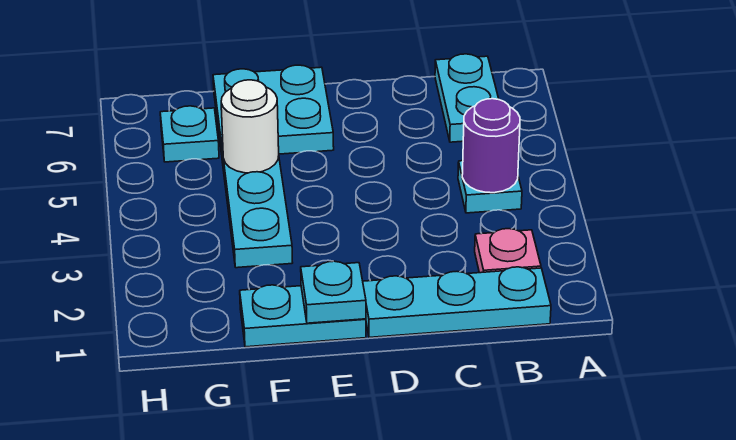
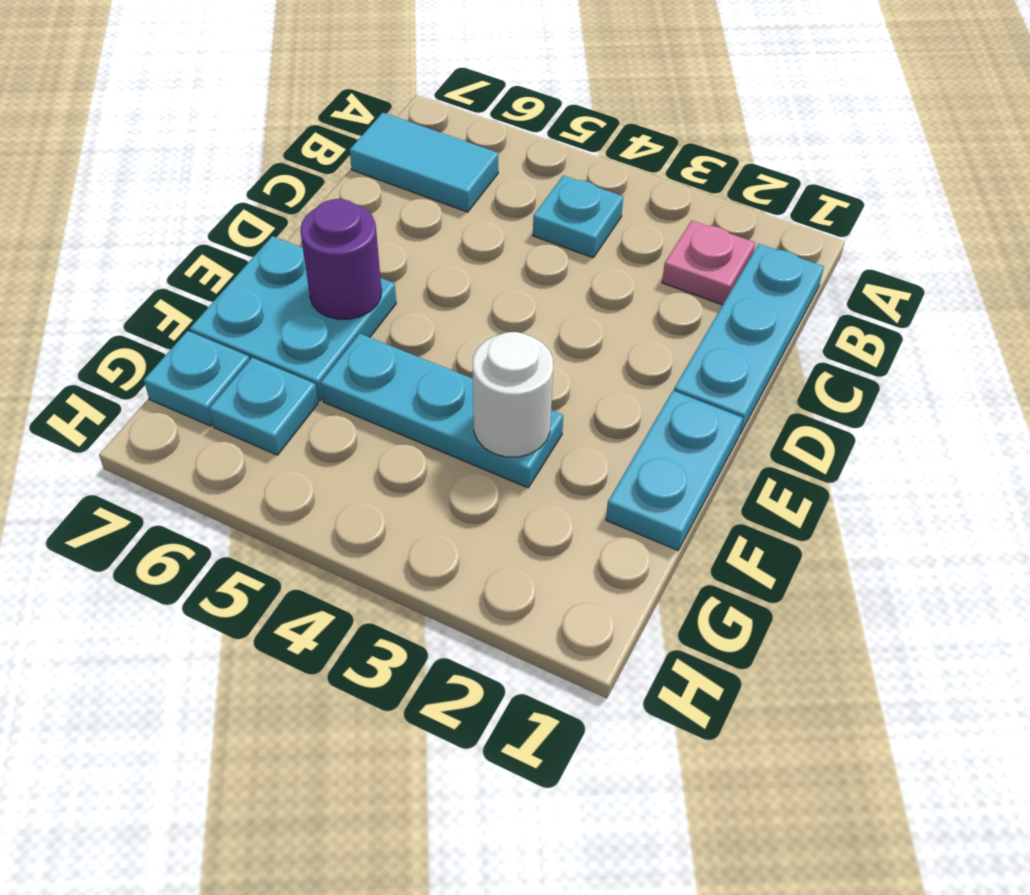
purple 1x1 round brick [462,99,520,193] -> purple 1x1 round brick moved to [300,199,382,319]
cyan 1x2 plate [435,54,499,142] -> cyan 1x2 tile [350,113,498,212]
cyan 1x1 plate [301,261,366,323] -> cyan 1x1 plate moved to [144,331,250,426]
white 1x1 round brick [221,80,279,173] -> white 1x1 round brick moved to [473,332,553,457]

